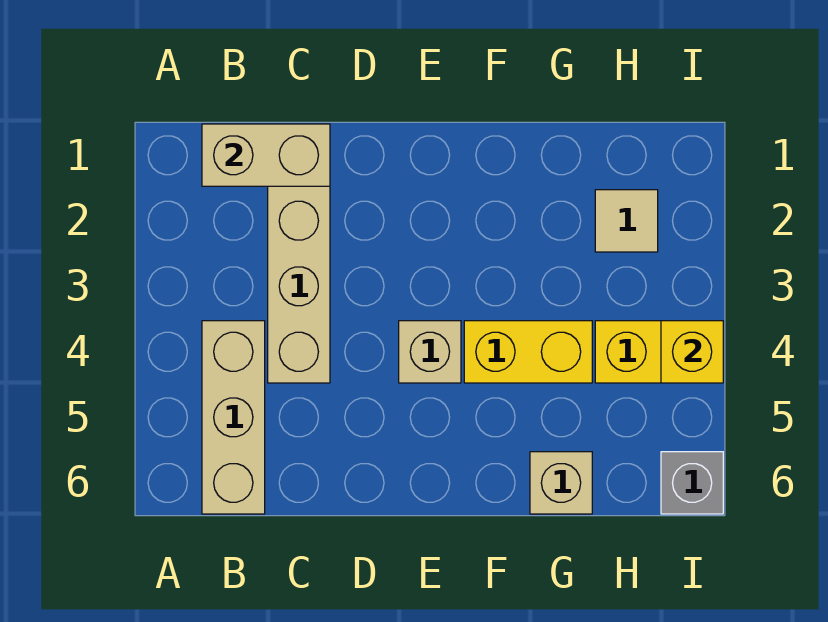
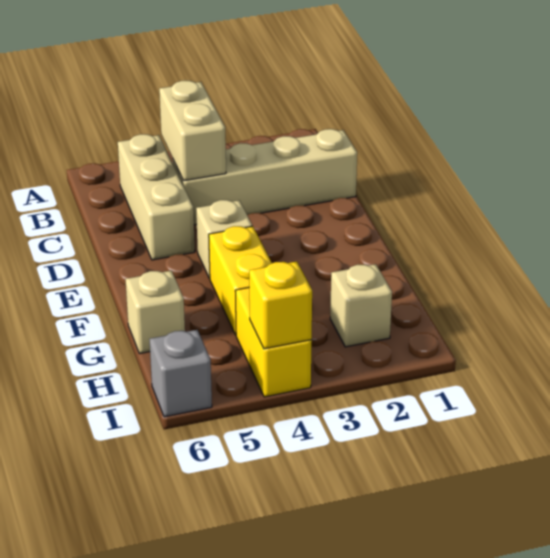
tan 1x2 brick [202,124,330,186] -> tan 1x2 brick moved to [159,81,226,181]
tan 1x3 brick [202,321,265,514] -> tan 1x3 brick turned to [118,134,195,260]
tan 1x1 tile [595,190,658,252] -> tan 1x1 brick [330,264,392,347]

